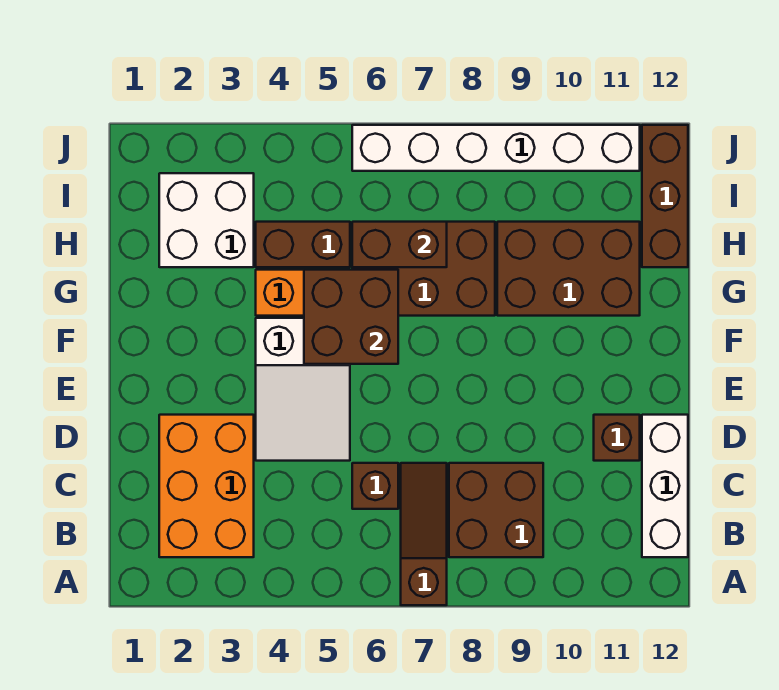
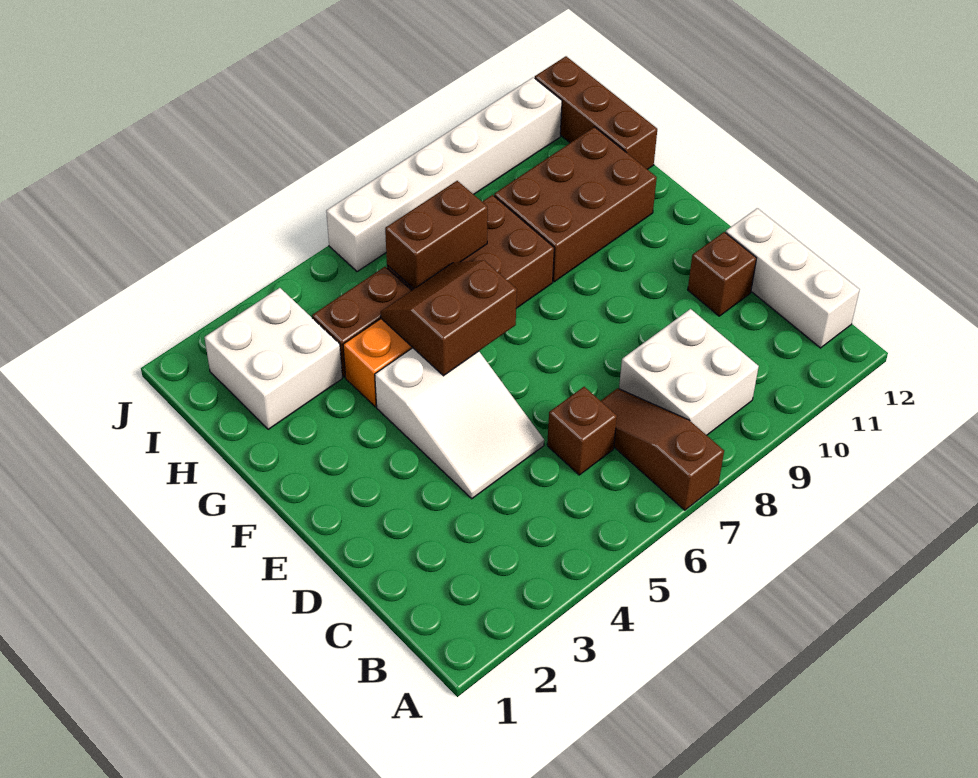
orange 2x3 brick [159,415,254,557] -> none
brown 2x2 brick [449,463,543,557] -> white 2x2 brick [619,309,759,435]
brown 2x2 brick [304,270,398,364] -> brown 2x2 slope [381,260,517,376]

